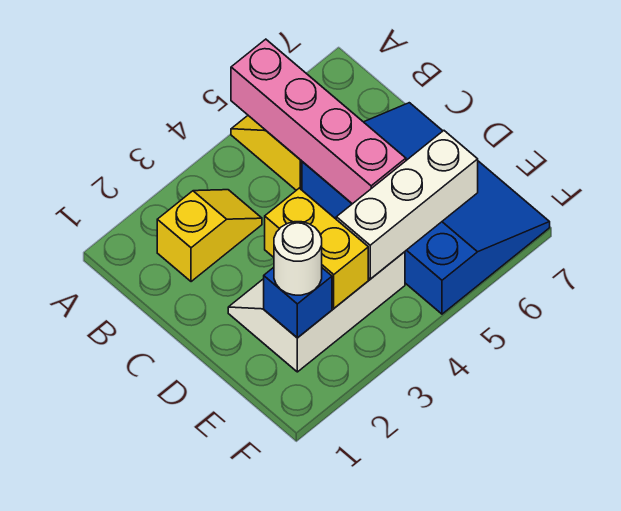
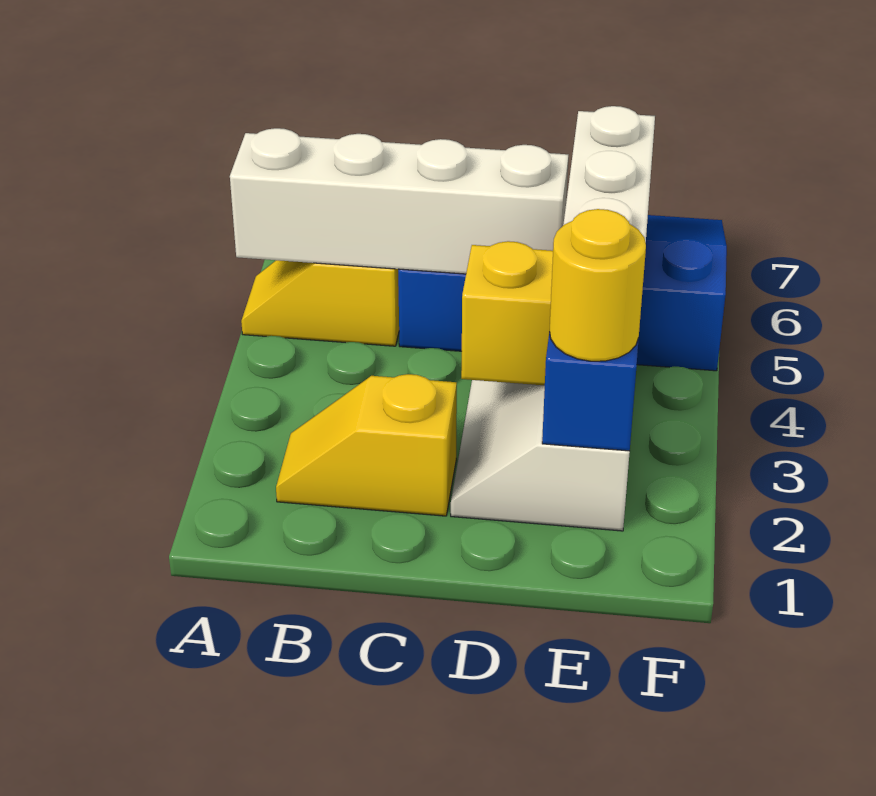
pink 1x4 brick [231,39,406,204] -> white 1x4 brick [230,128,568,274]
yellow 1x2 slope [157,190,262,282] -> yellow 1x2 slope turned to [276,374,457,516]
white 1x1 round brick [274,222,322,295] -> yellow 1x1 round brick [550,209,646,361]

